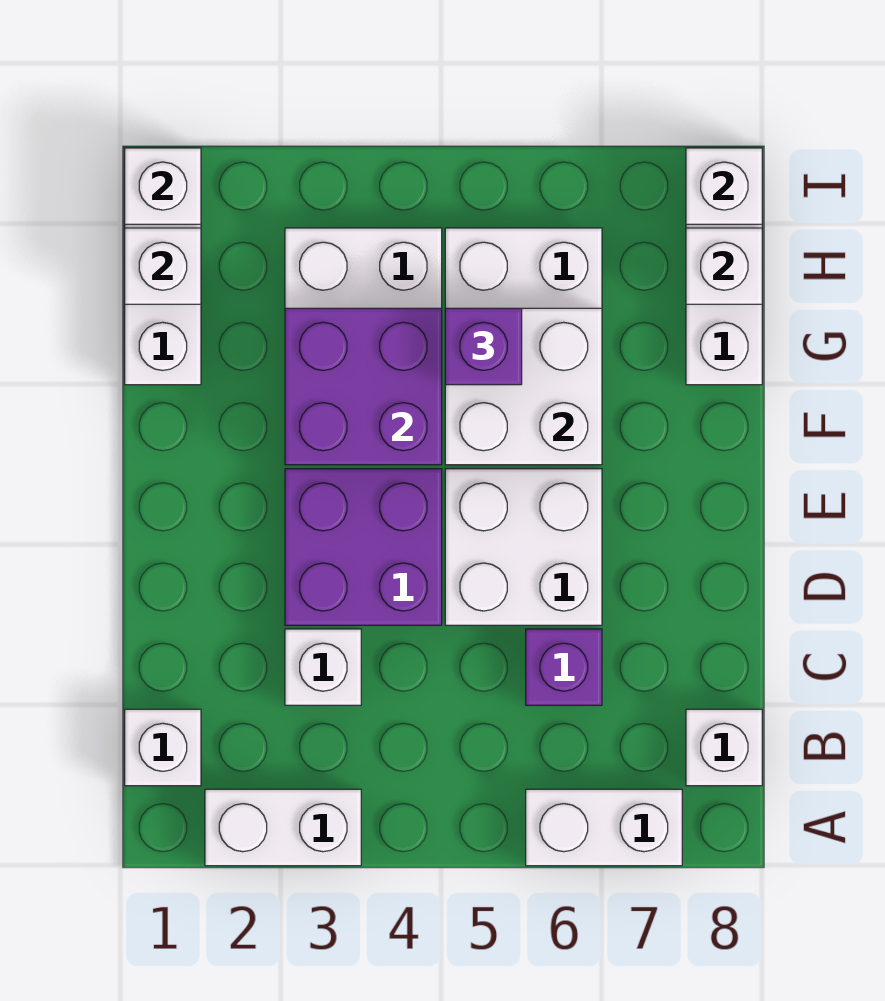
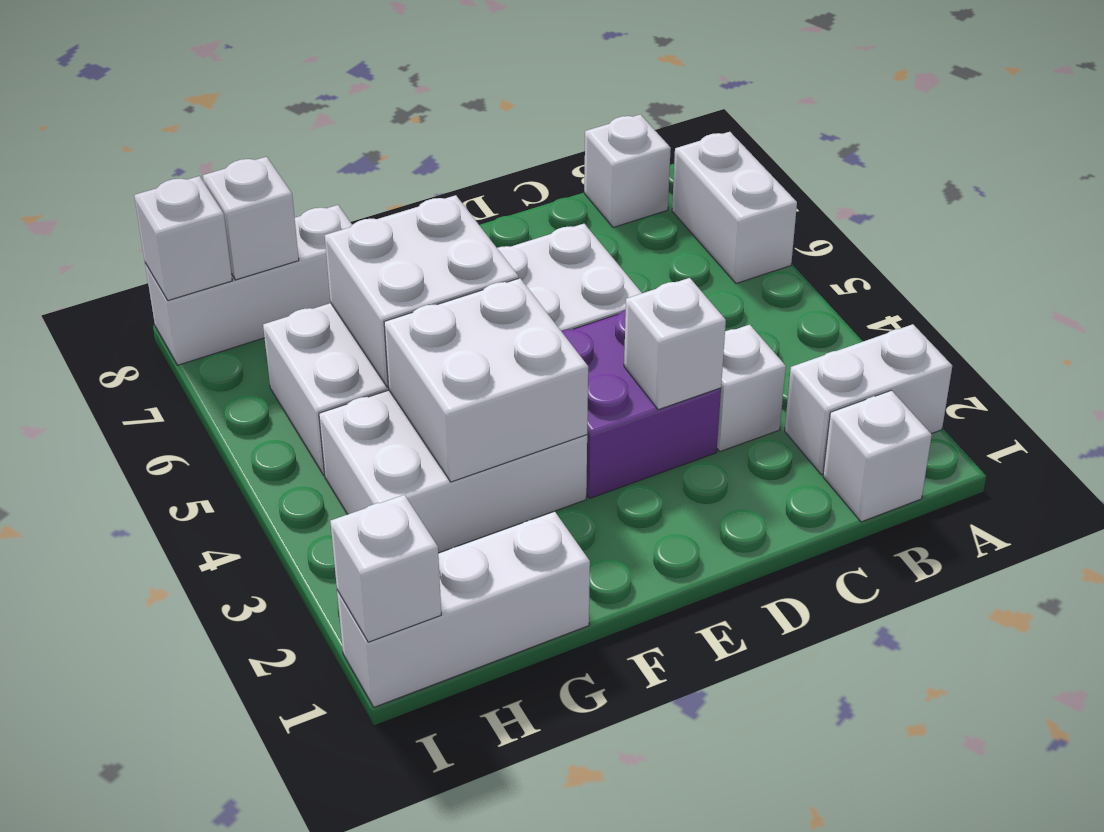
white 1x2 brick [205,789,361,866] -> white 1x2 brick turned to [785,324,952,474]
purple 1x1 brick [526,629,602,705] -> none
purple 2x2 brick [285,308,442,465] -> white 2x2 brick [384,278,588,482]
purple 1x1 brick [445,308,522,385] -> none
white 1x1 brick [125,228,201,304] -> white 1x1 brick moved to [624,278,726,410]

